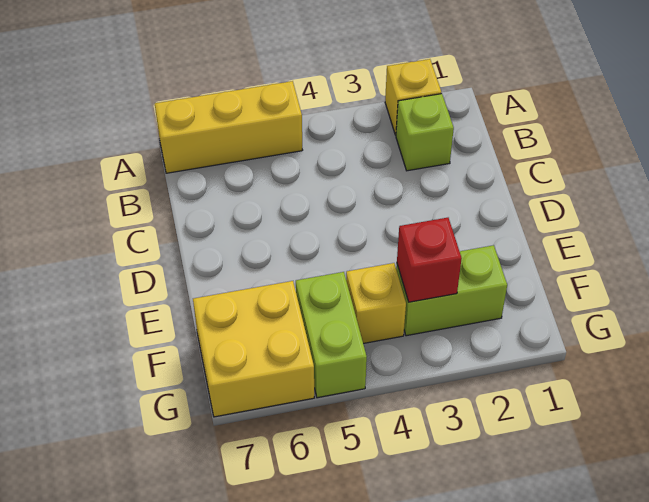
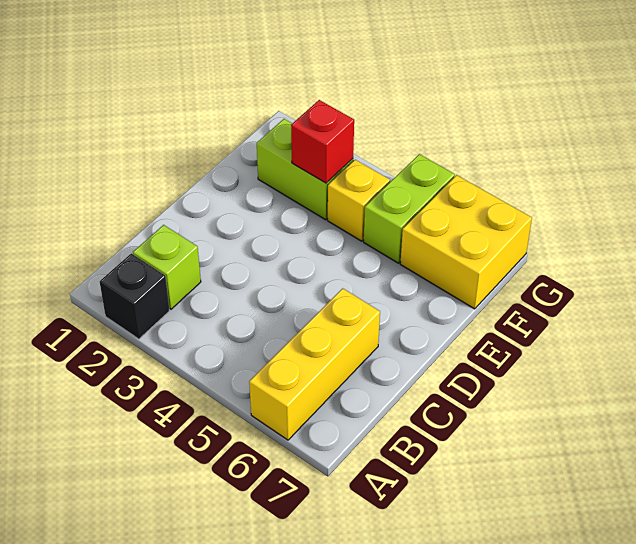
yellow 1x1 brick [385,59,441,135] -> black 1x1 brick [100,253,170,339]
yellow 1x3 brick [155,81,302,173] -> yellow 1x3 brick turned to [249,288,380,440]

